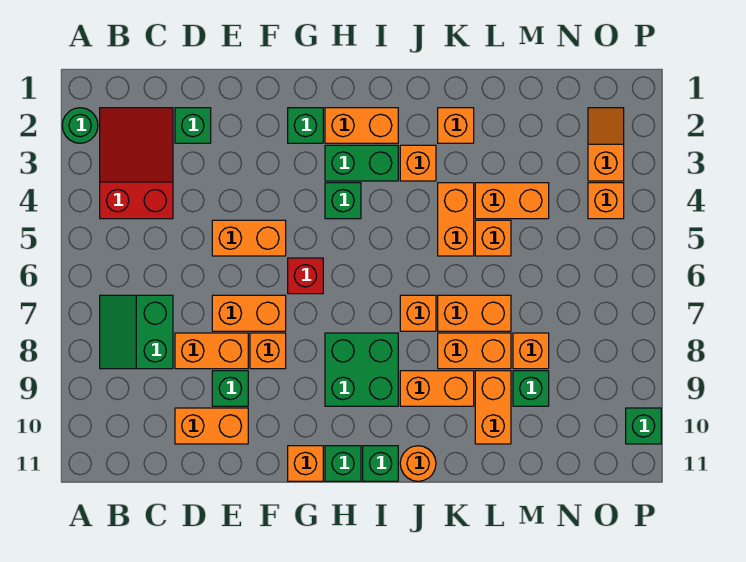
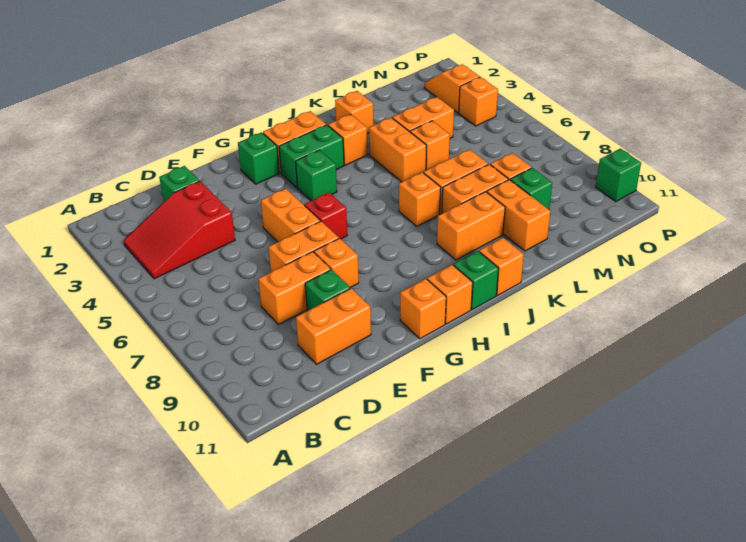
green 1x1 round brick [62,108,98,143] -> none
red 2x3 slope [100,108,173,219] -> red 2x3 slope turned to [124,181,235,279]
green 2x2 slope [100,295,173,369] -> none
orange 1x2 brick [212,220,286,256] -> orange 1x2 brick turned to [261,189,320,242]
green 2x2 brick [325,333,398,406] -> none
green 1x1 brick [325,446,361,481] -> orange 1x1 brick [427,265,473,324]
orange 1x1 round brick [400,446,436,481] -> orange 1x1 brick [479,238,524,296]

